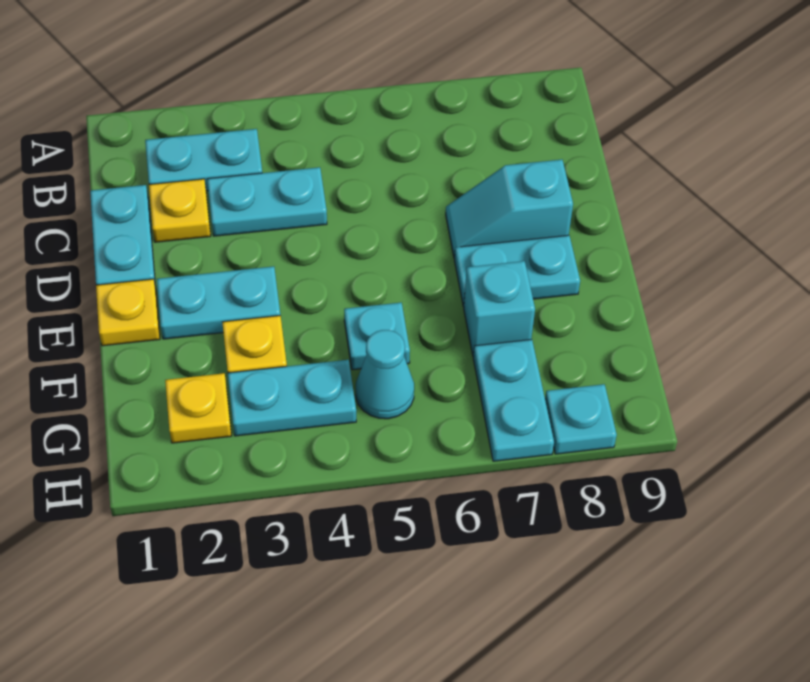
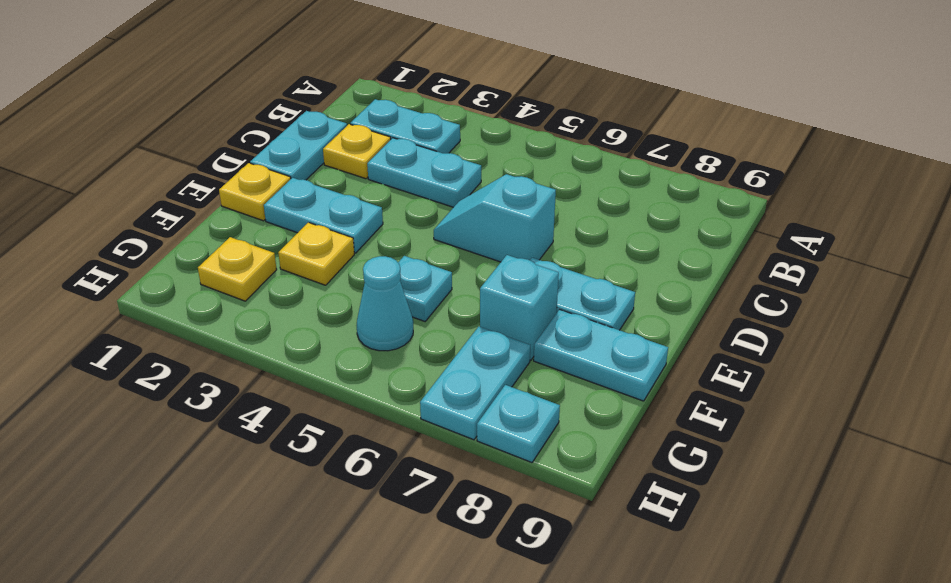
cyan 1x2 slope [446,160,573,259] -> cyan 1x2 slope moved to [434,174,556,262]
cyan 1x2 plate [228,360,356,436] -> cyan 1x2 plate moved to [534,310,668,401]

